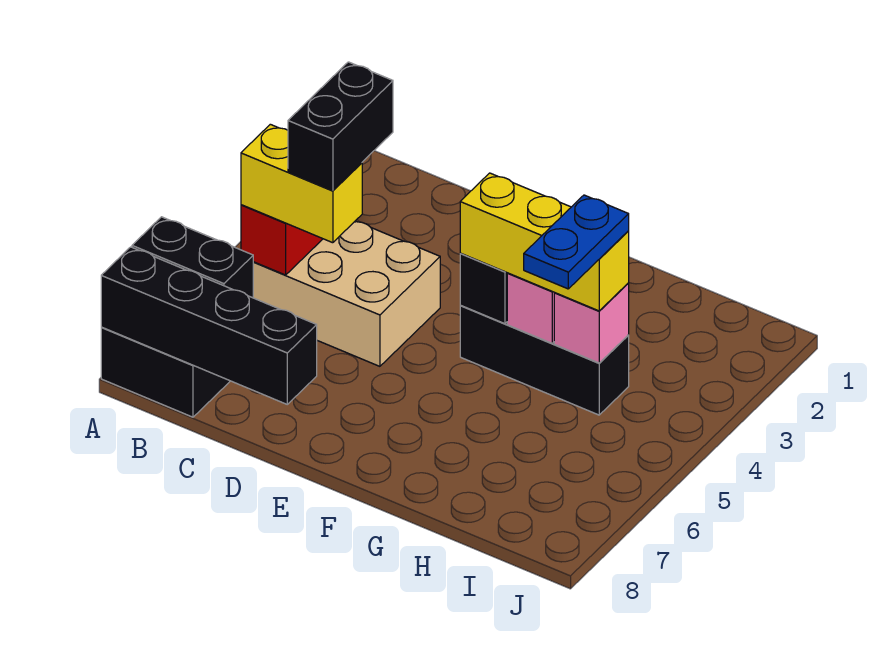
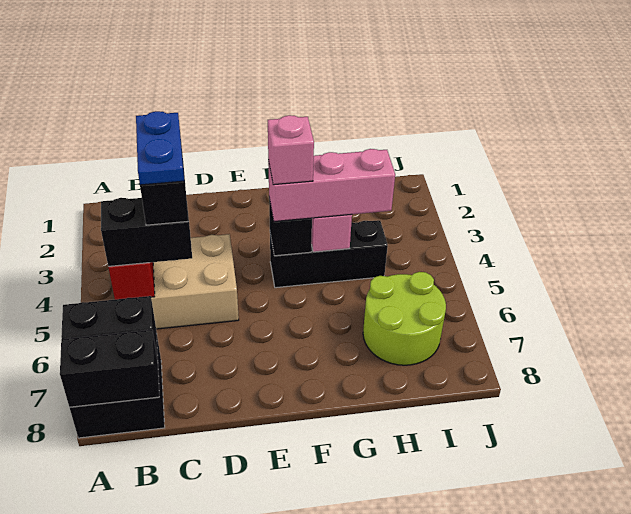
black 1x4 brick [101,247,317,404] -> black 1x2 brick [60,330,159,407]
yellow 1x2 brick [241,124,362,243] -> black 1x2 brick [101,198,192,266]
yellow 1x3 brick [460,173,629,311] -> pink 1x3 brick [268,149,395,222]
pink 1x1 brick [554,283,629,363] -> pink 1x1 brick moved to [268,115,314,185]
blue 1x2 plate [524,195,629,289] -> blue 1x2 plate moved to [136,111,184,185]
none -> lime 2x2 round brick [363,272,446,365]

